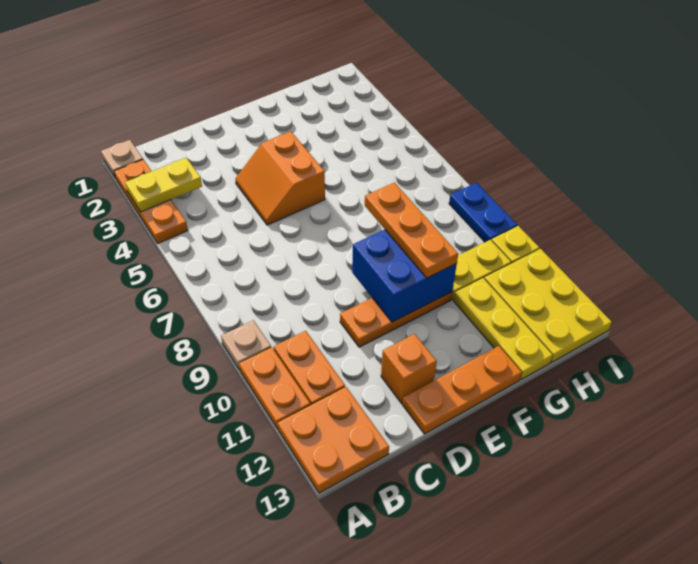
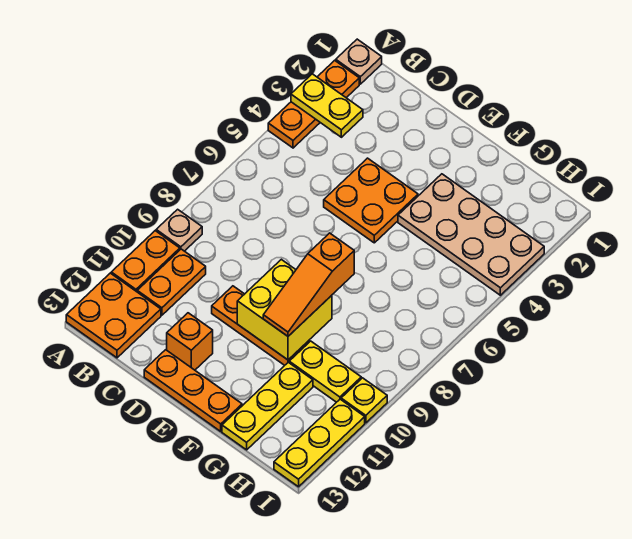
orange 2x2 slope [235,131,325,225] -> orange 2x2 plate [324,158,418,243]
blue 2x2 brick [352,230,457,322] -> yellow 2x2 brick [237,259,332,360]
none -> tan 2x4 plate [398,174,544,295]
orange 1x3 plate [365,183,458,278] -> orange 1x3 slope [263,233,354,336]
yellow 2x3 plate [484,249,612,362] -> yellow 1x3 plate [274,399,365,487]
blue 1x2 plate [449,183,517,242] -> none

